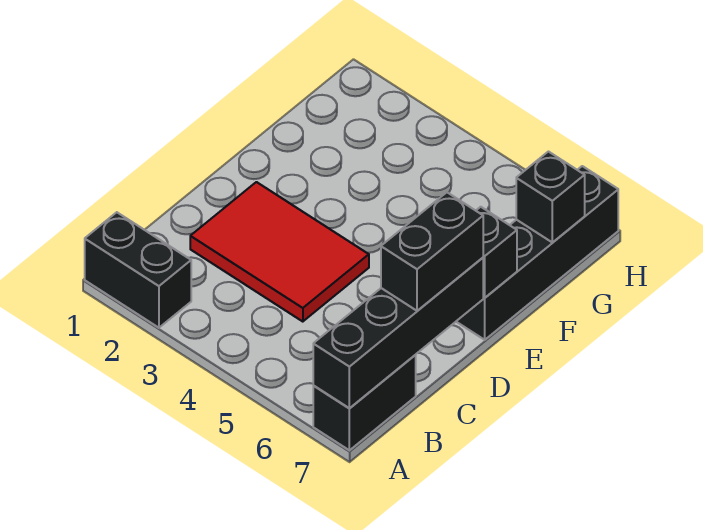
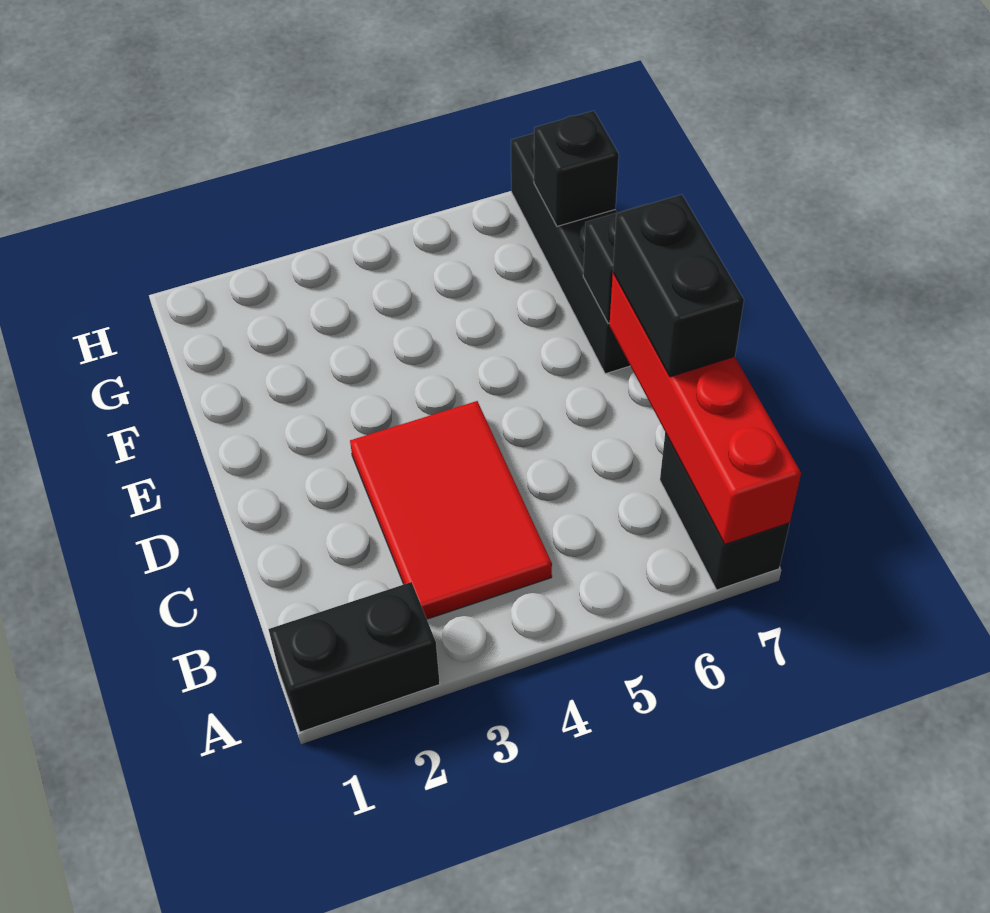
black 1x4 brick [313,258,483,408] -> red 1x4 brick [609,273,801,544]
red 2x3 tile [190,182,369,322] -> red 2x3 tile turned to [350,401,552,619]

